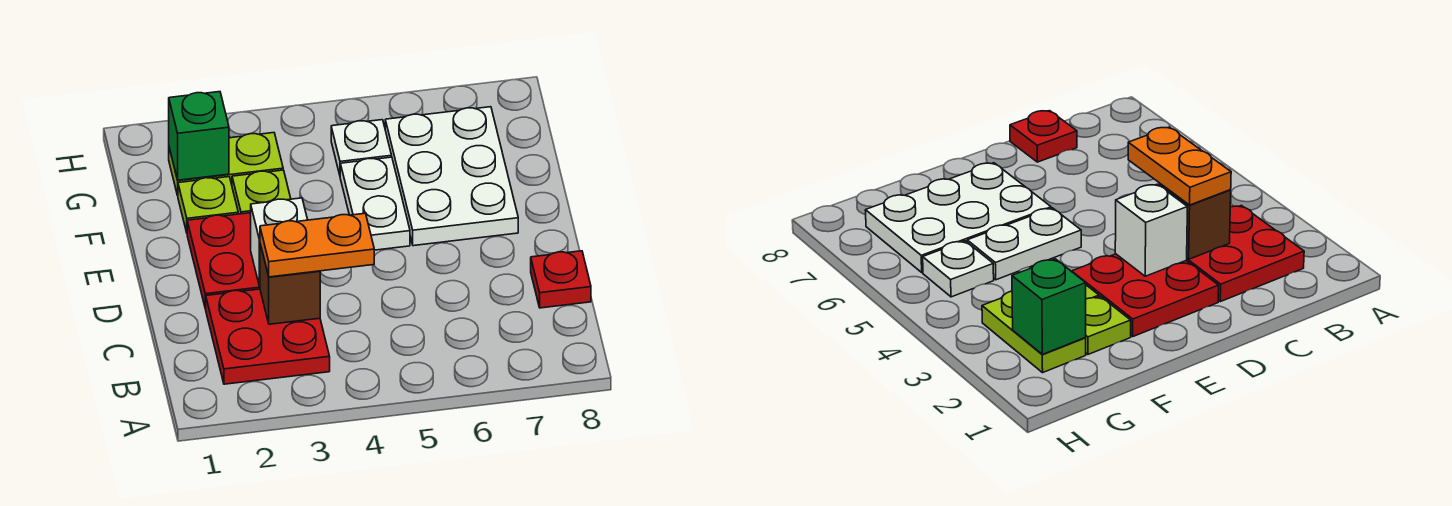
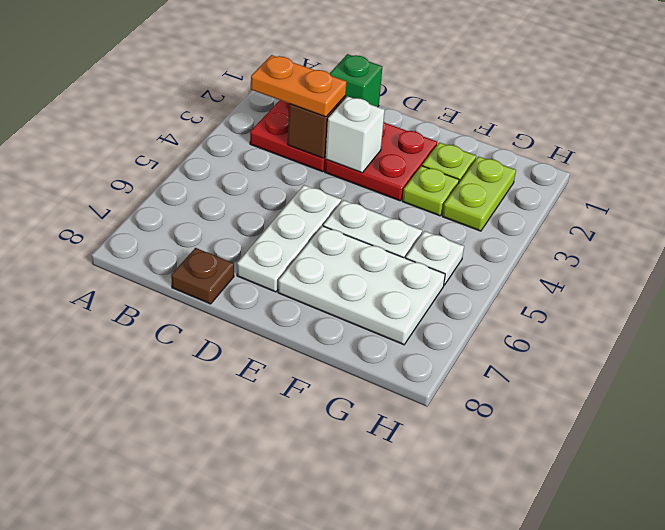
orange 1x2 plate [260,213,374,277] -> orange 1x2 plate turned to [251,55,346,117]
red 1x1 plate [531,251,591,308] -> brown 1x1 plate [171,248,234,304]
none -> white 1x3 plate [237,185,341,292]
green 1x1 brick [169,92,229,180] -> green 1x1 brick moved to [330,54,382,107]

